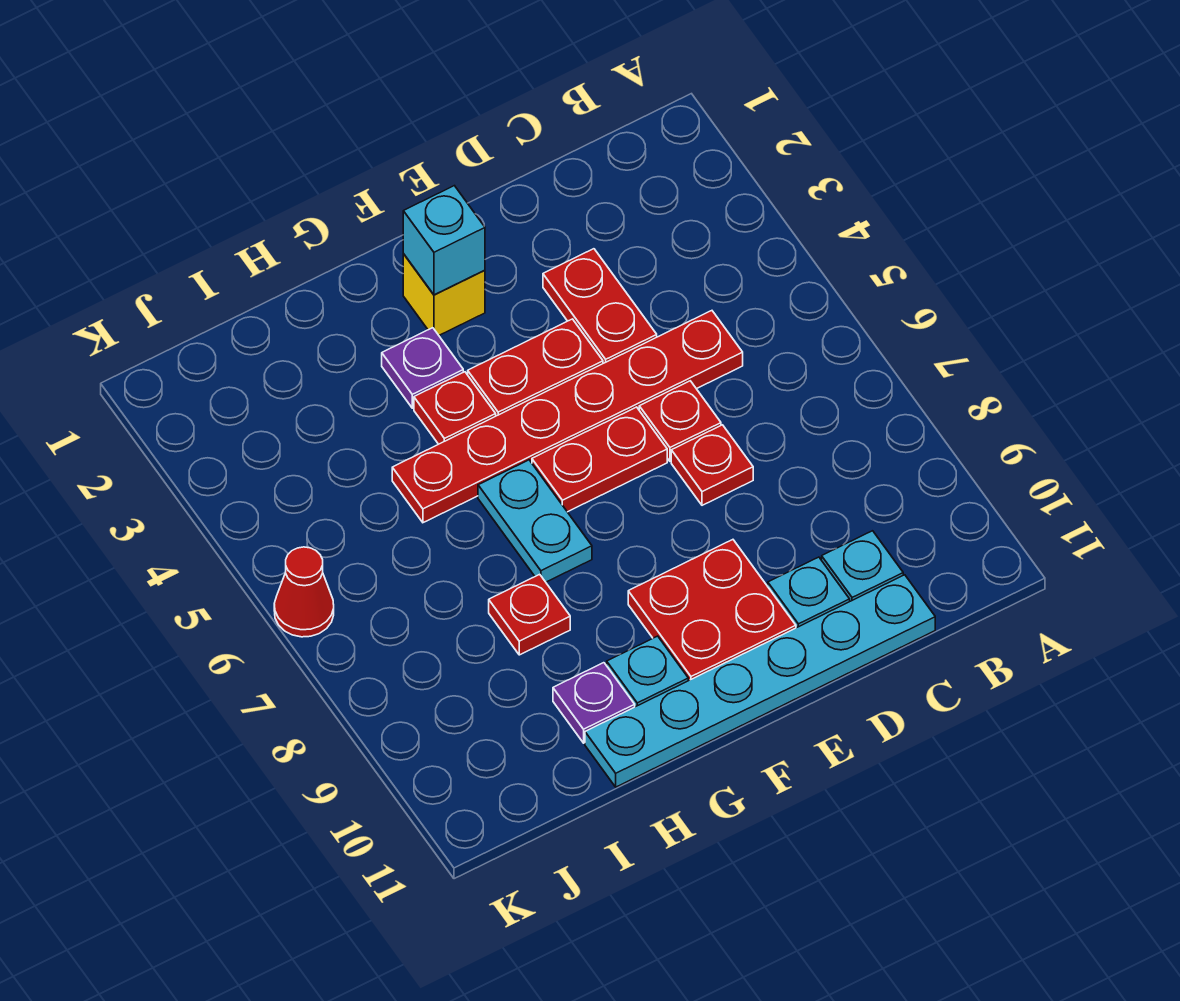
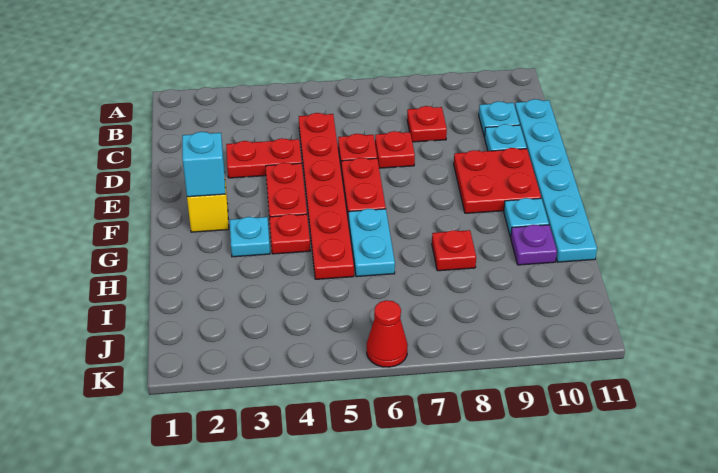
none -> red 1x1 plate [407,106,447,142]
purple 1x1 plate [382,328,463,408] -> cyan 1x1 plate [230,217,270,257]
cyan 1x2 plate [478,460,592,582] -> cyan 1x2 plate turned to [349,209,395,277]

